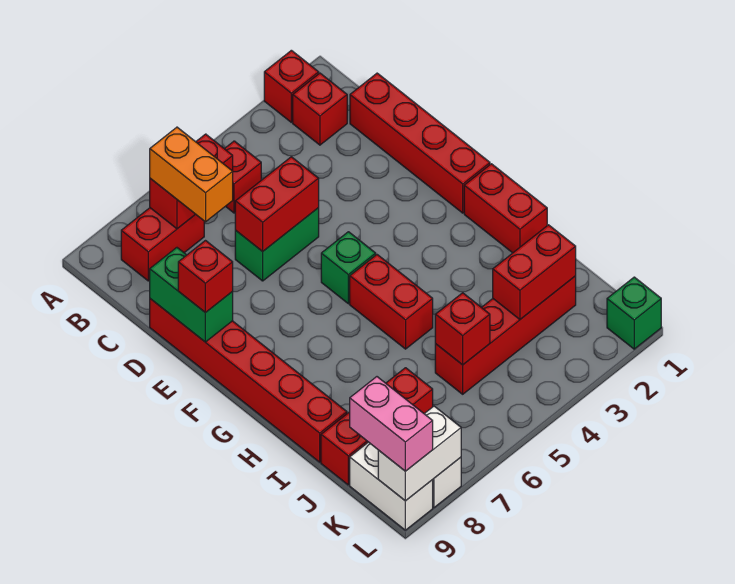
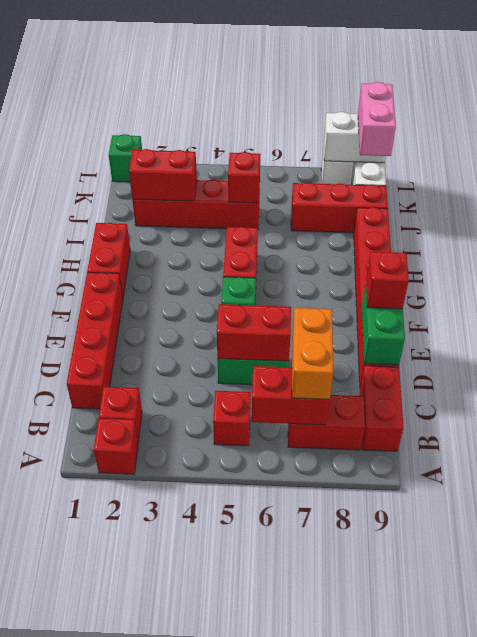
none -> red 1x2 brick [360,365,403,451]

